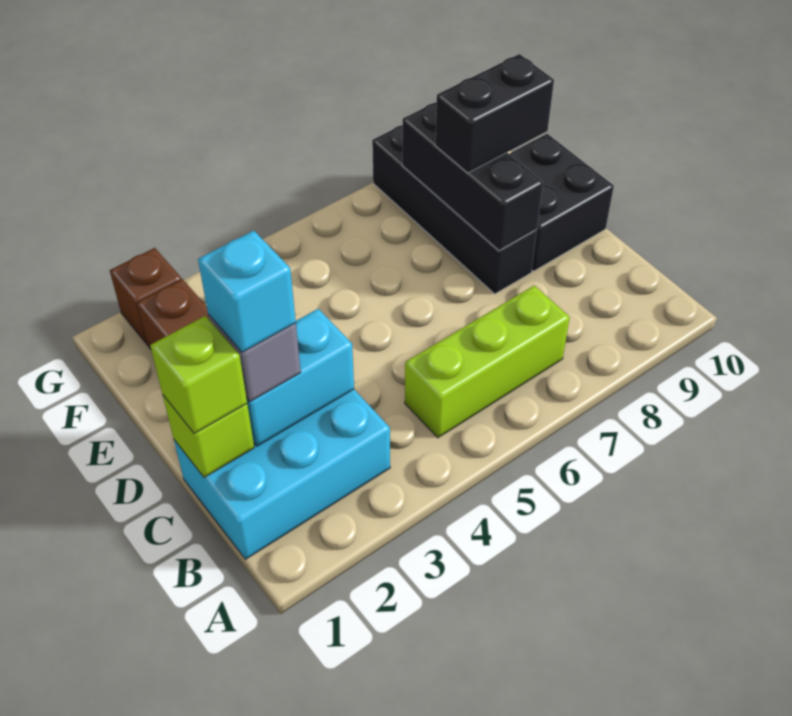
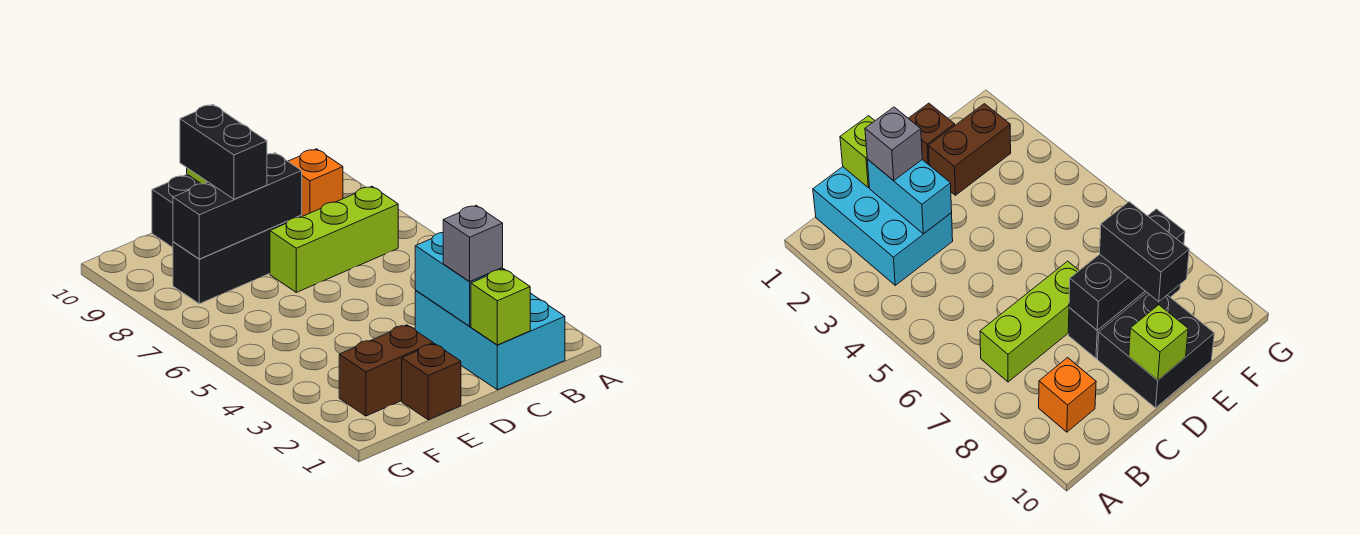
lime 1x3 brick [405,286,570,438] -> lime 1x3 brick turned to [270,186,398,292]
none -> orange 1x1 brick [288,149,343,216]
lime 1x1 brick [150,316,247,434] -> lime 1x1 brick moved to [1129,305,1188,380]
cyan 1x1 brick [198,231,296,352] -> none
black 1x4 brick [372,125,537,294] -> black 1x3 brick [173,215,302,304]
brown 1x1 brick [110,248,181,343] -> brown 1x1 brick moved to [402,344,461,420]

